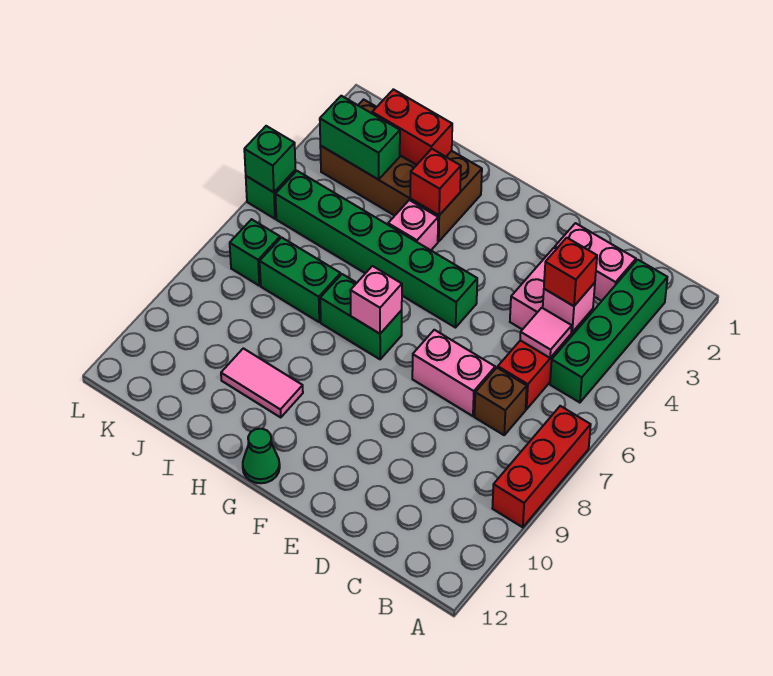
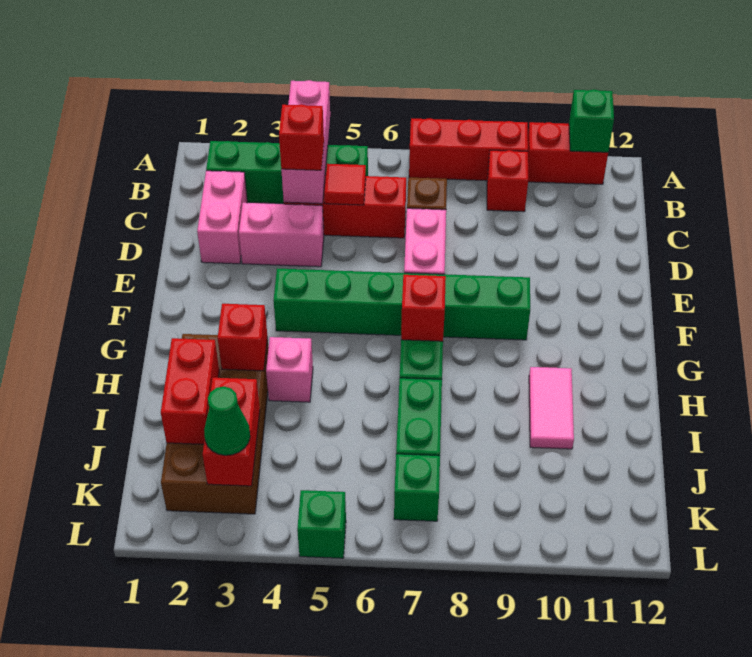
none -> red 1x2 brick [528,122,608,184]
none -> red 1x1 brick [487,150,528,212]
pink 1x1 brick [543,283,595,332] -> pink 1x3 brick [281,80,330,204]
pink 1x1 tile [520,308,572,358] -> red 1x1 tile [324,164,366,205]
green 1x6 brick [275,171,477,328] -> green 1x6 brick turned to [274,269,530,340]
pink 1x1 brick [350,266,402,334] -> red 1x1 brick [401,275,446,341]
green 1x1 cone [243,429,280,483] -> green 1x1 cone moved to [204,387,250,455]
green 1x2 brick [320,96,400,180] -> red 1x2 brick [203,378,260,486]
green 1x1 brick [244,126,295,192] -> green 1x1 brick moved to [569,89,614,152]

